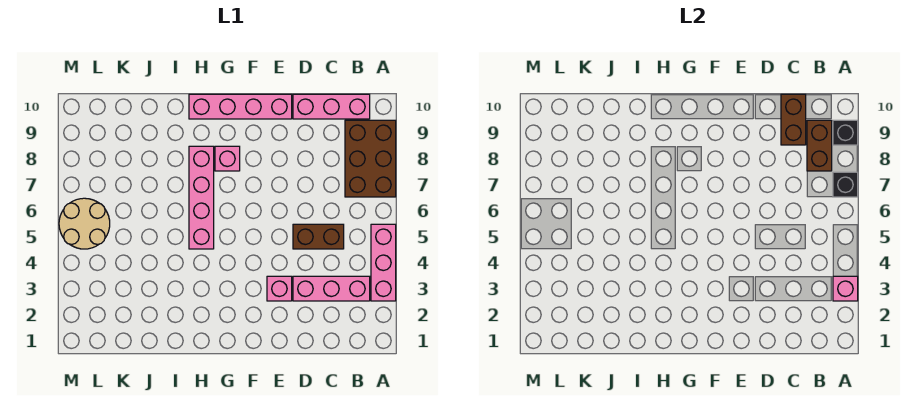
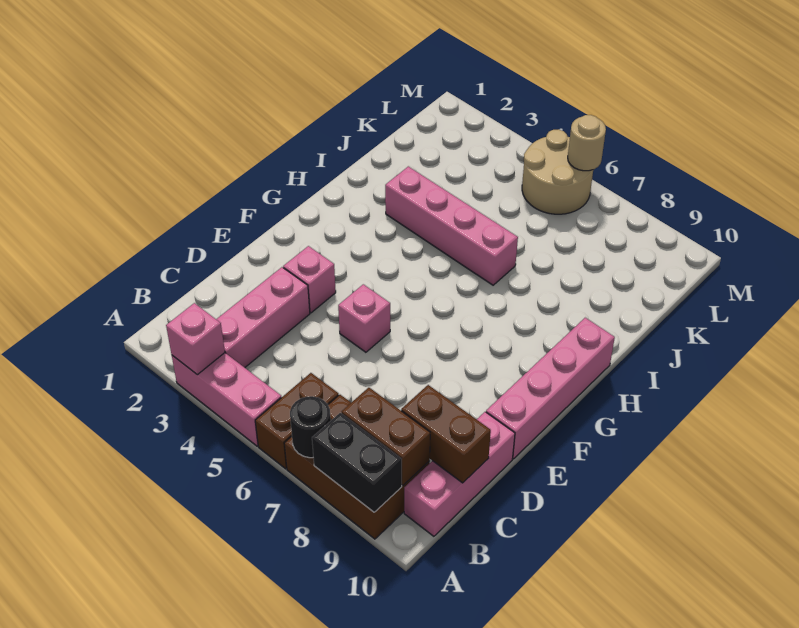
black 1x1 brick [833,172,858,197] -> black 1x1 round brick [290,396,331,458]
black 1x1 brick [833,120,858,145] -> black 1x2 brick [312,413,402,512]
brown 1x2 brick [293,224,344,249] -> brown 1x2 brick moved to [255,373,339,469]
pink 1x1 brick [215,146,240,171] -> pink 1x1 brick moved to [338,284,390,352]
pink 1x4 brick [189,146,214,249] -> pink 1x4 brick moved to [385,166,518,285]
none -> tan 1x1 round brick [568,115,606,171]

